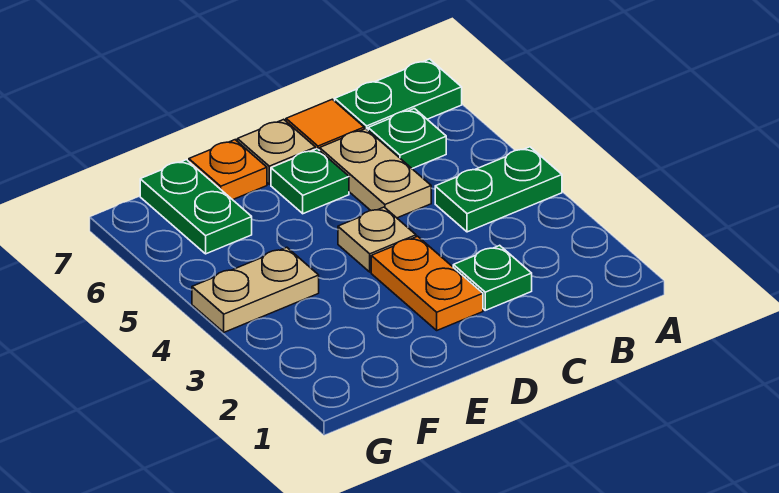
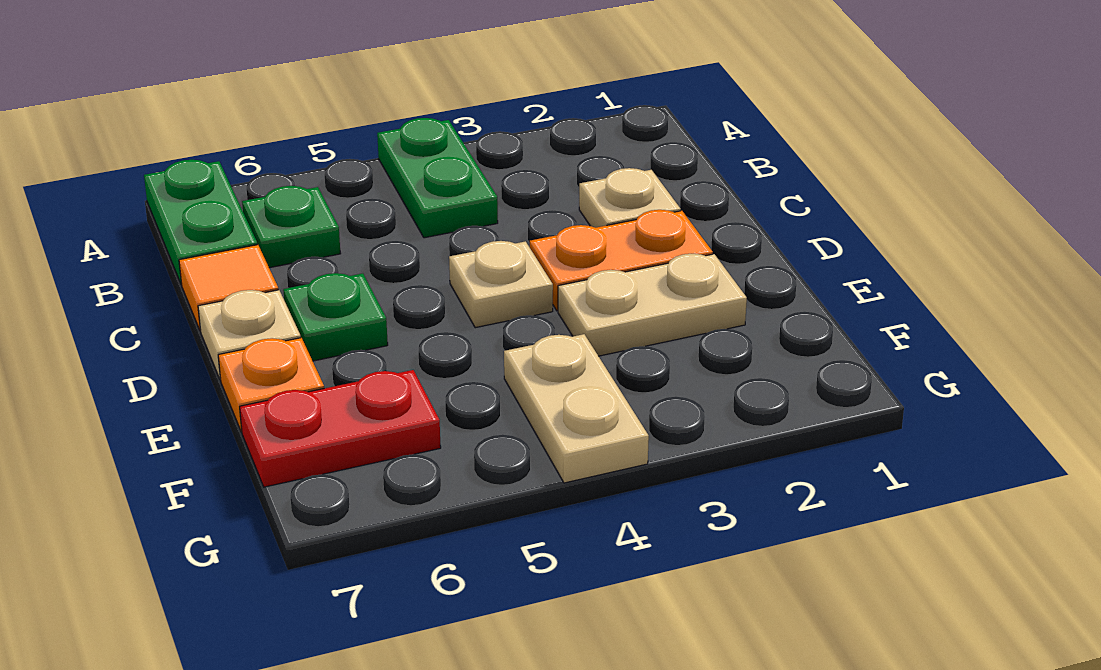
green 1x1 plate [453,245,532,310] -> tan 1x1 plate [579,168,681,228]
tan 1x2 plate [320,129,431,218] -> tan 1x2 plate moved to [558,254,747,356]
green 1x2 plate [140,160,252,254] -> red 1x2 plate [240,370,441,487]

